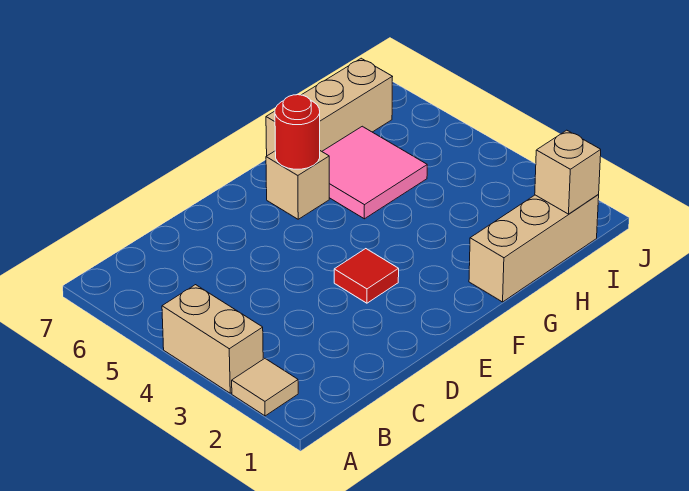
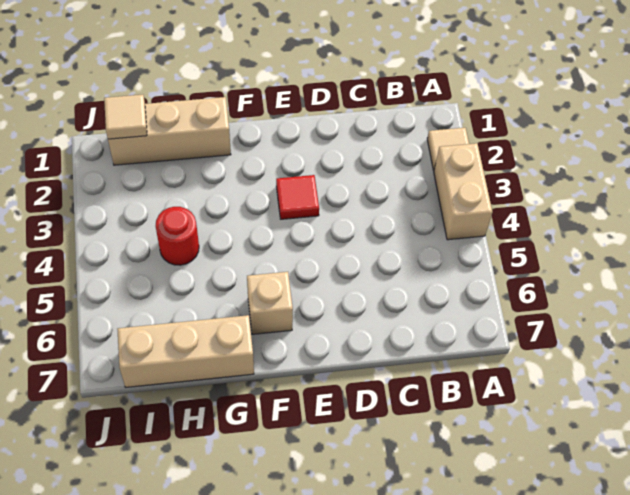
red 1x1 round brick [275,95,320,169] -> red 1x1 round brick moved to [156,207,199,265]
pink 2x2 tile [322,126,427,219] -> none
tan 1x1 brick [535,130,601,214] -> tan 1x1 tile [104,94,147,139]

